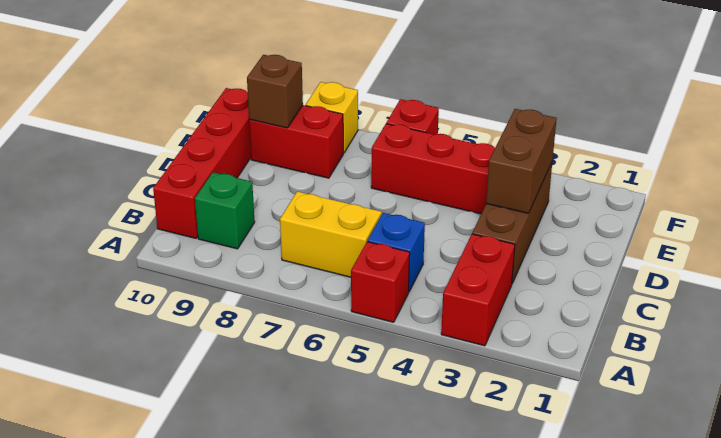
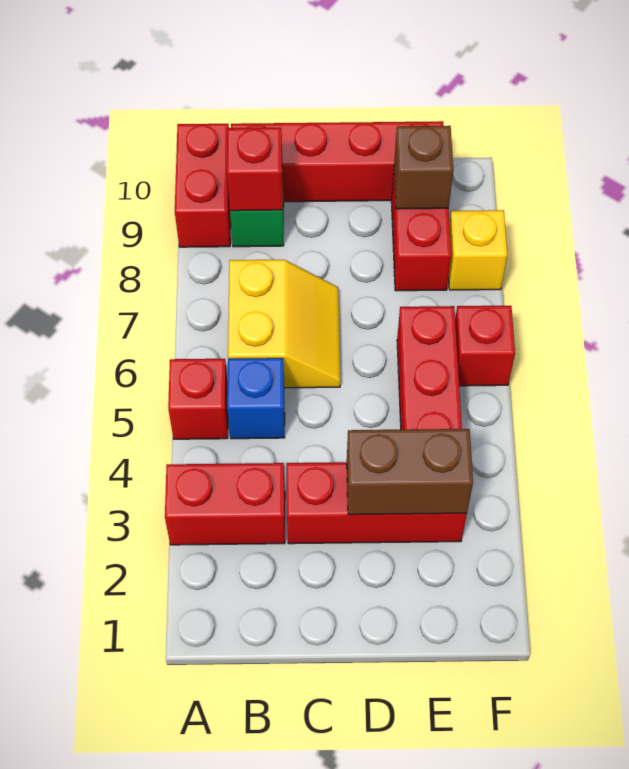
none -> red 1x2 brick [175,124,231,247]
none -> red 1x1 brick [227,128,283,211]
brown 1x3 brick [472,163,552,283] -> red 1x3 brick [287,462,467,544]

